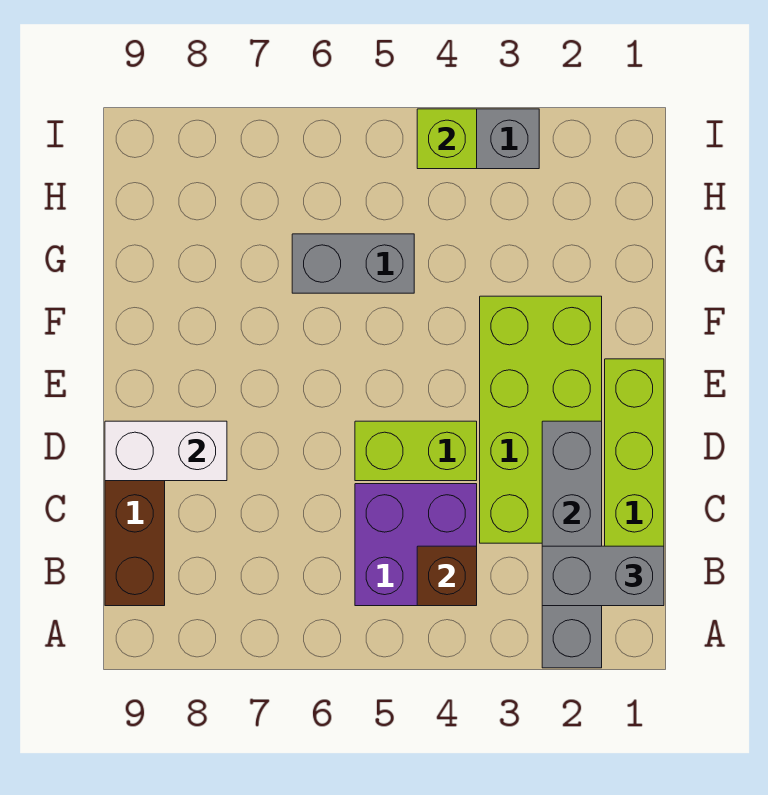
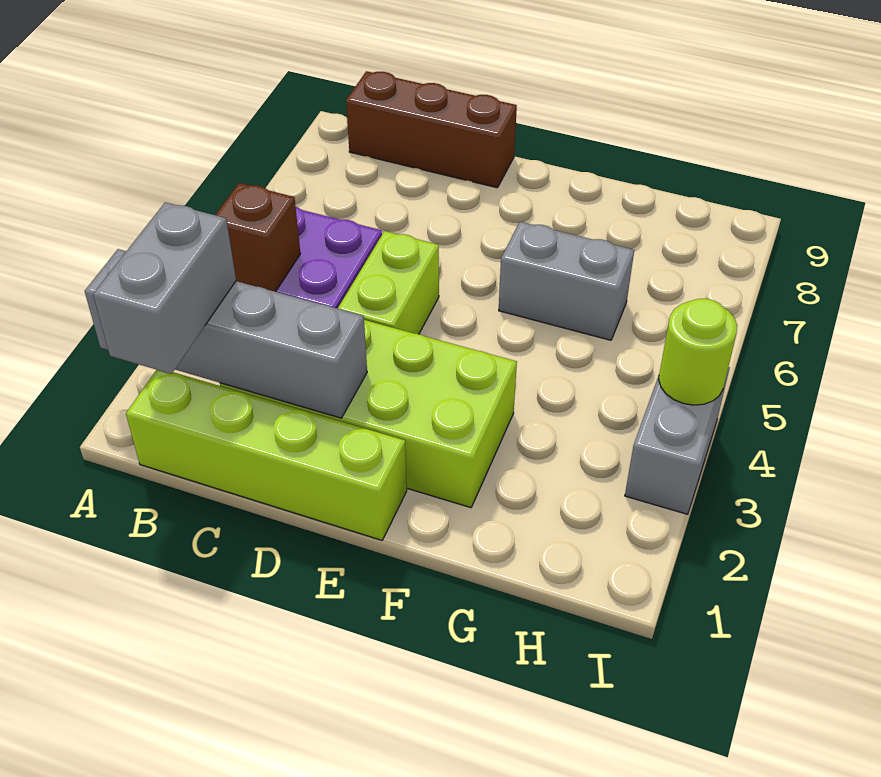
white 1x2 brick [105,421,227,481] -> none
grey 1x2 brick [292,234,414,293] -> grey 1x2 brick turned to [499,222,634,340]
lime 1x1 brick [417,109,477,169] -> lime 1x1 round brick [659,299,737,405]

